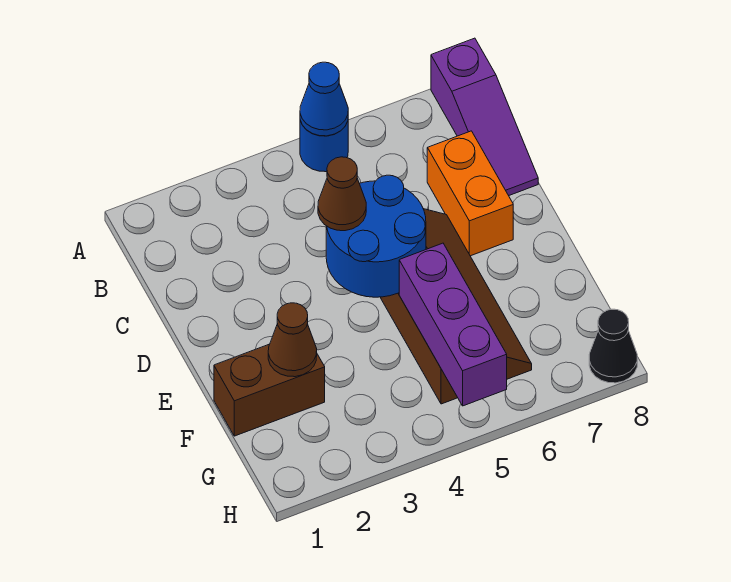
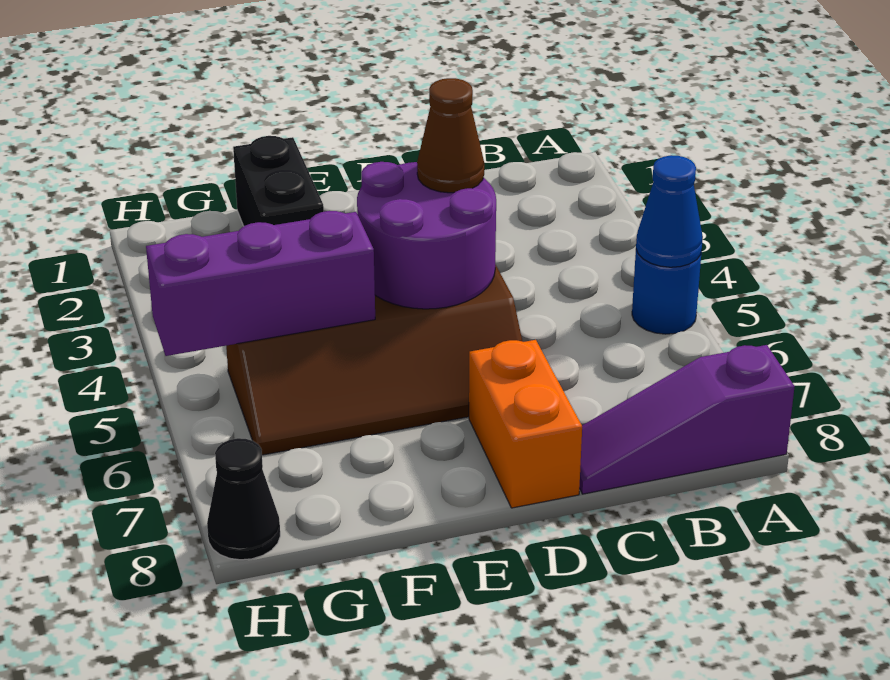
orange 1x2 brick [427,131,513,256] -> orange 1x2 brick turned to [469,340,582,508]
blue 2x2 round brick [326,175,426,297] -> purple 2x2 round brick [357,162,496,309]
brown 1x2 brick [214,345,325,436] -> black 1x2 brick [233,136,324,226]
brown 1x1 cone [268,303,317,377] -> none

